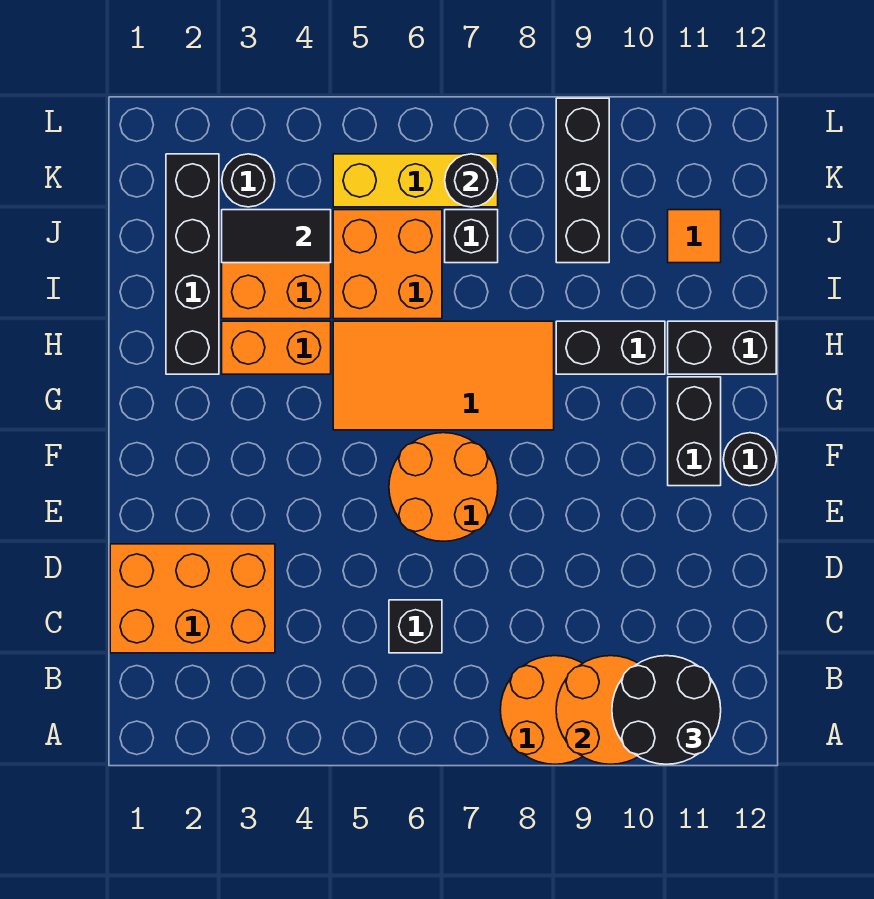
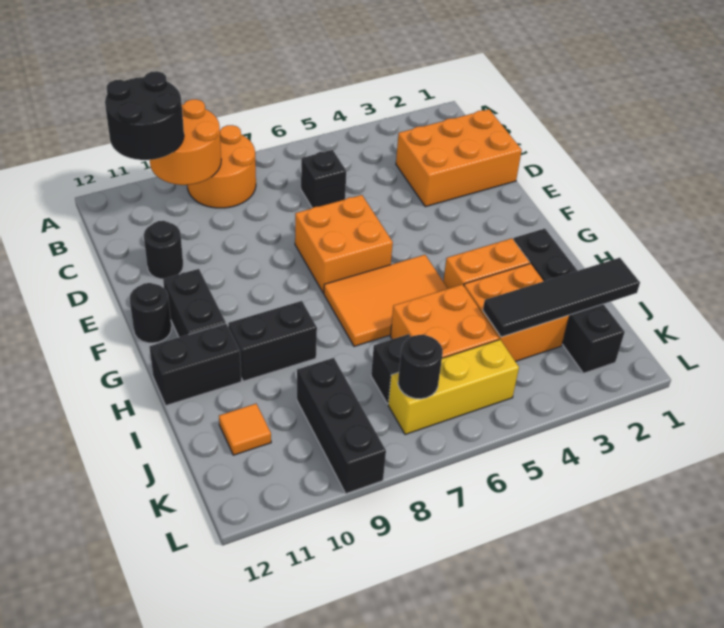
orange 2x2 round brick [389,433,498,541] -> orange 2x2 brick [295,195,393,293]
orange 2x4 tile [333,321,554,430] -> orange 2x3 tile [324,255,448,346]
black 1x2 tile [222,210,331,263] -> black 1x4 tile [483,258,640,337]
black 1x1 round brick [222,154,275,207] -> black 1x1 round brick moved to [144,221,183,279]

